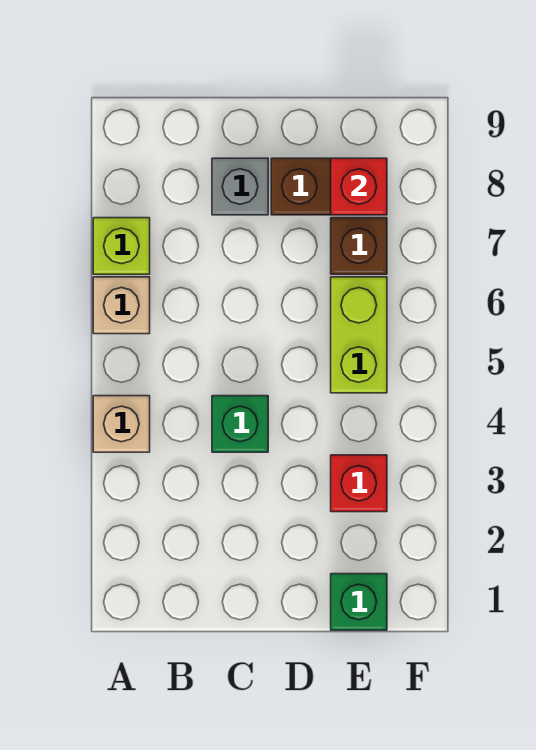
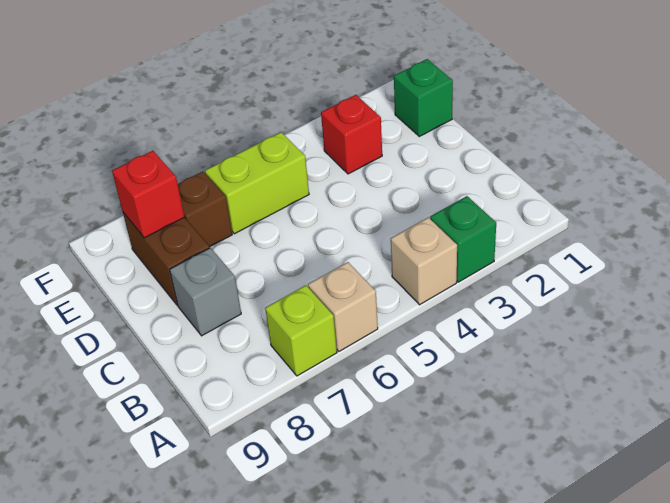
green 1x1 brick [212,396,268,452] -> green 1x1 brick moved to [430,196,496,282]

